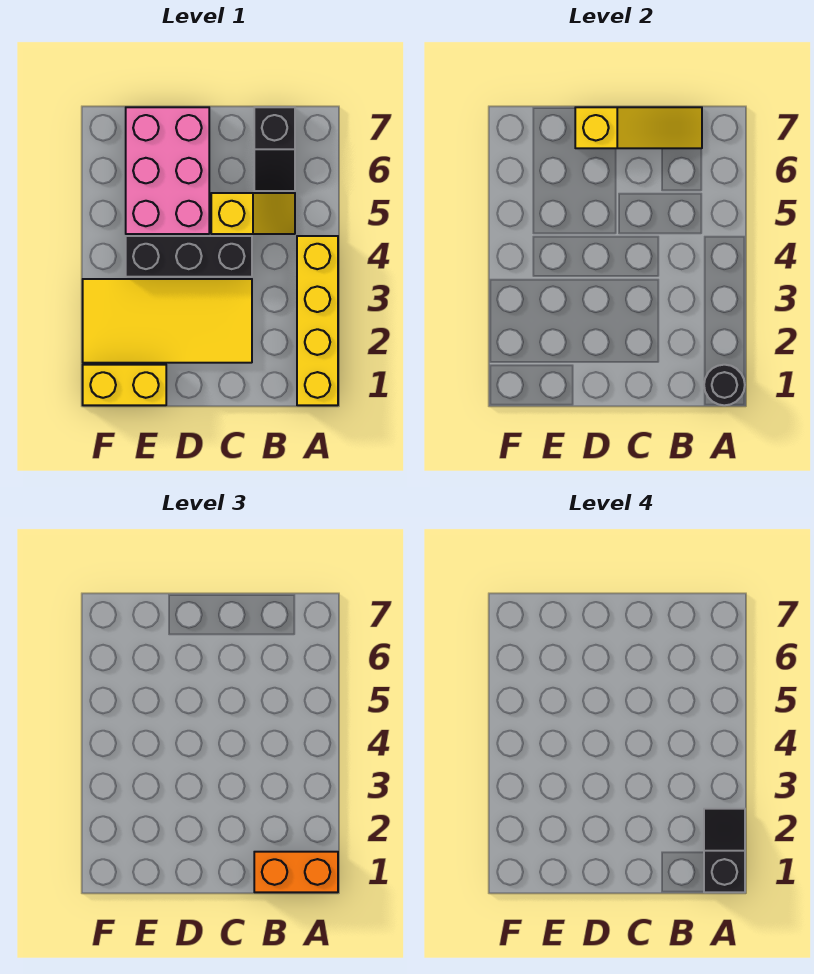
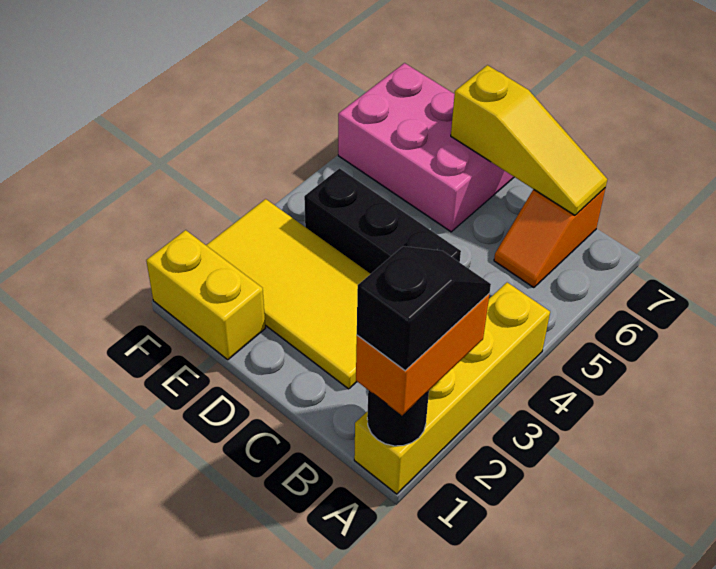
orange 1x2 brick [254,852,338,892] -> orange 1x2 brick turned to [356,294,490,415]
yellow 1x2 slope [211,193,295,234] -> none
black 1x2 slope [254,107,295,191] -> orange 1x2 slope [494,188,605,288]
pink 2x3 brick [126,107,209,234] -> pink 2x3 brick turned to [338,63,514,232]

